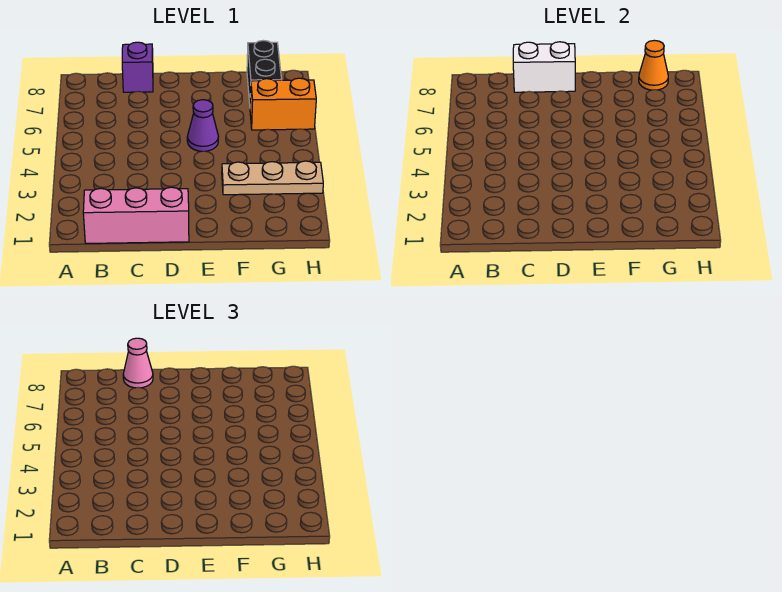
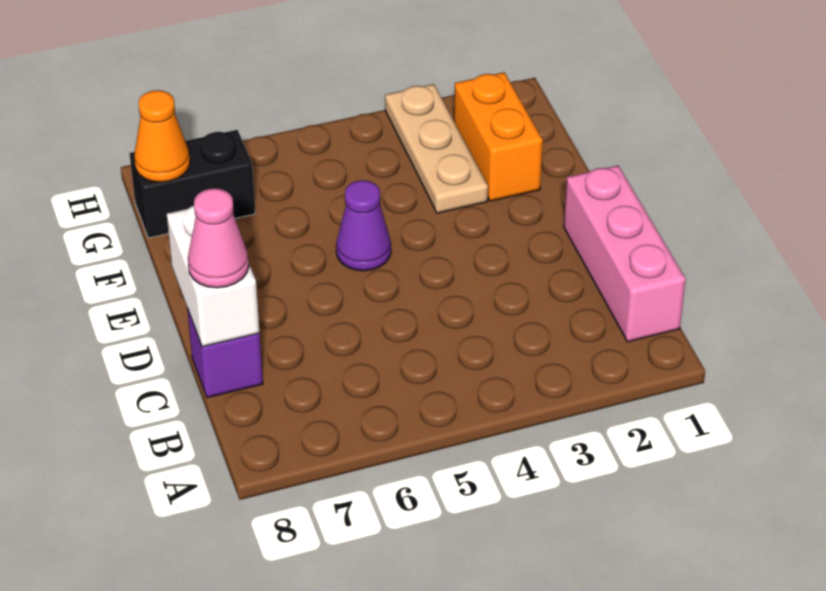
orange 1x2 brick [250,78,316,130] -> orange 1x2 brick moved to [454,72,543,201]

